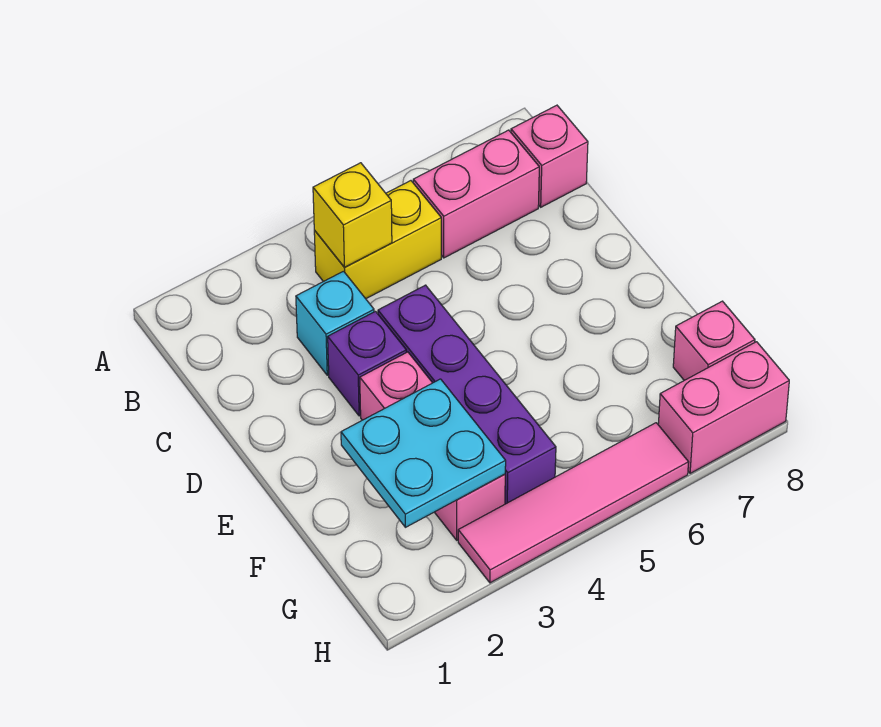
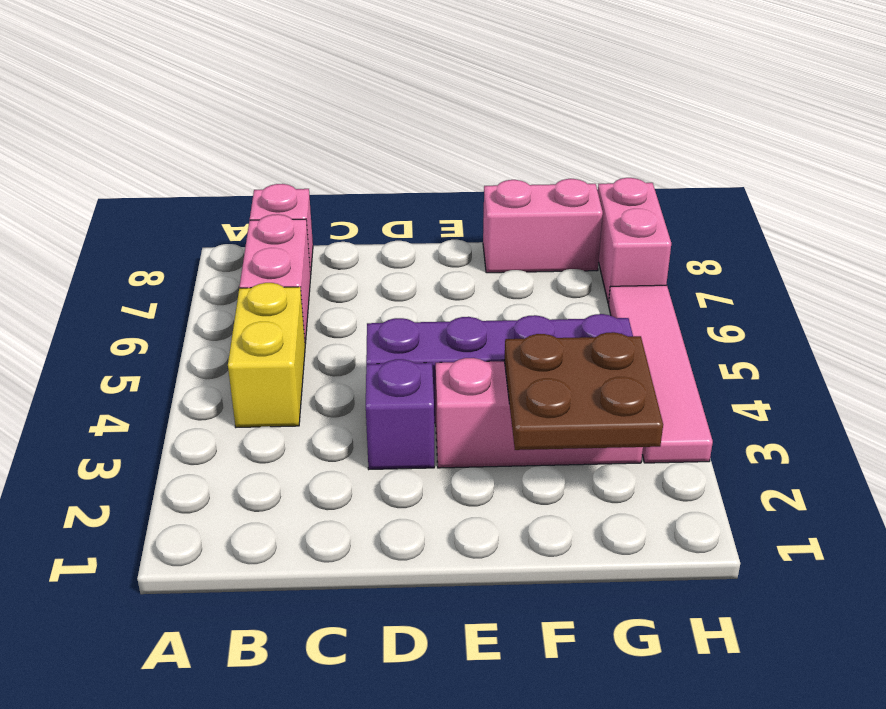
yellow 1x1 brick [313,163,392,267] -> none
cyan 1x1 brick [296,271,374,375] -> none
cyan 2x2 plate [341,379,506,527] -> brown 2x2 plate [504,332,663,450]
pink 1x1 brick [673,301,755,380] -> pink 1x2 brick [483,179,603,273]

